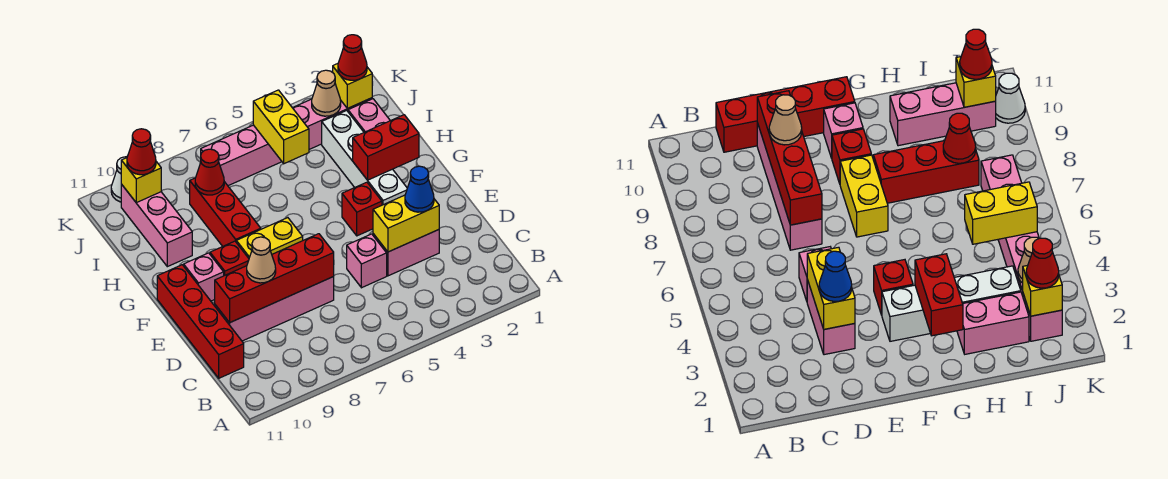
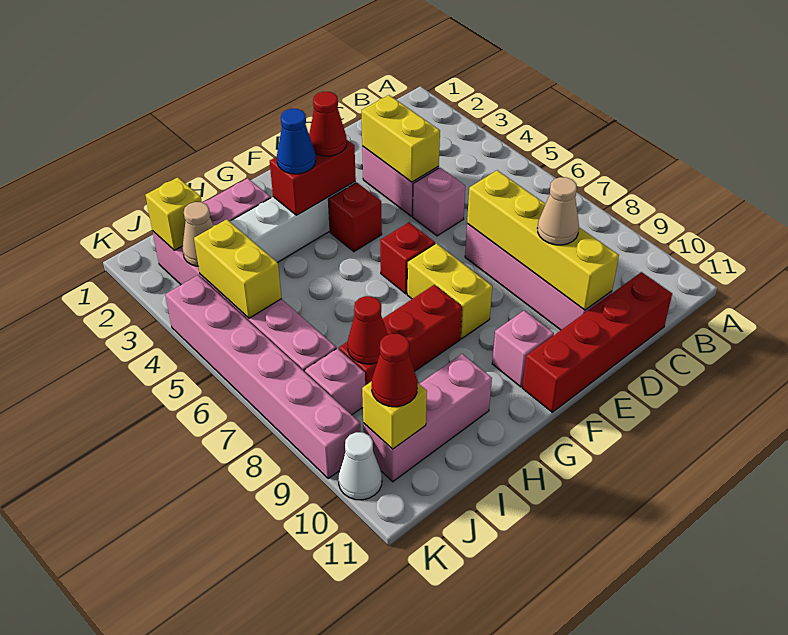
blue 1x1 cone [405,166,434,212] -> blue 1x1 cone moved to [277,109,316,174]
red 1x4 brick [215,234,334,323] -> yellow 1x4 brick [467,170,619,310]
red 1x1 brick [210,241,249,276] -> red 1x1 brick moved to [380,222,435,294]
red 1x2 brick [353,115,419,180] -> red 1x2 brick turned to [270,140,356,215]
yellow 1x2 brick [253,90,309,164] -> yellow 1x2 brick turned to [194,219,282,318]
red 1x1 cone [338,35,367,80] -> red 1x1 cone moved to [309,92,347,156]
none -> pink 1x1 brick [305,348,365,415]
none -> pink 1x6 brick [165,275,360,478]

